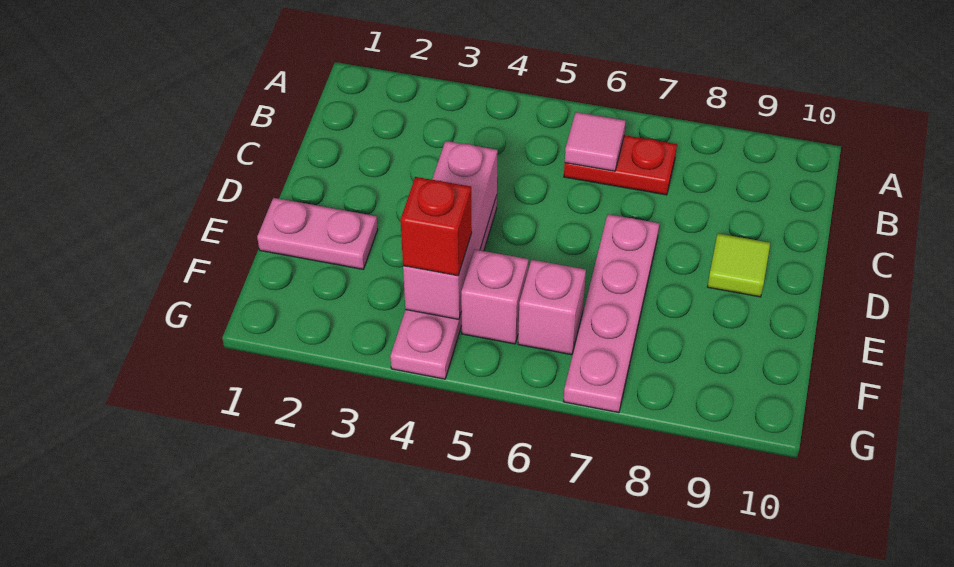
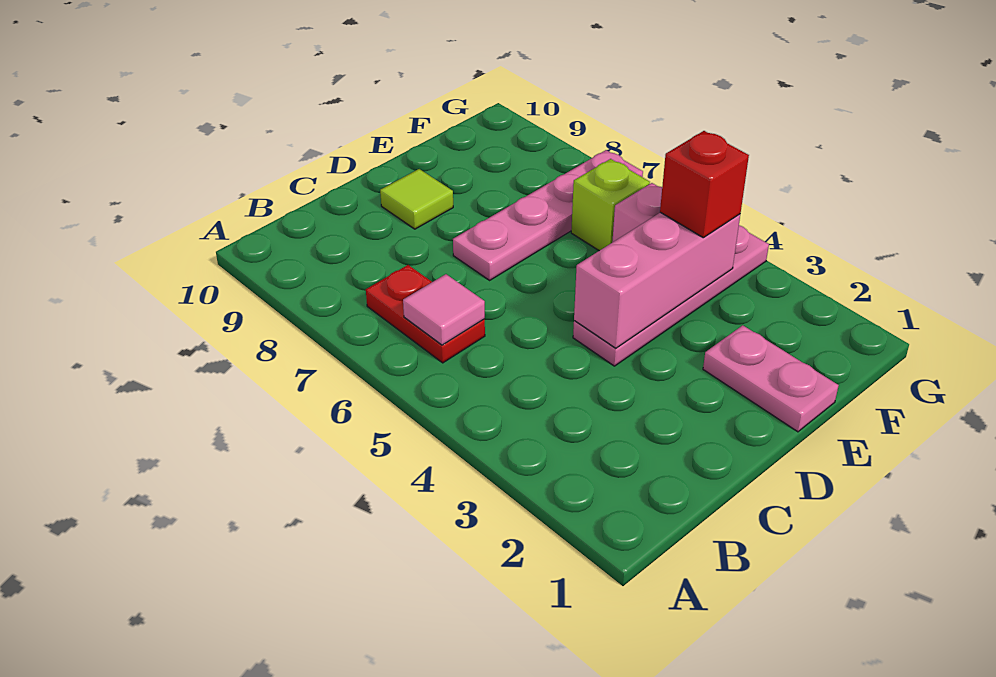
pink 1x1 brick [518,260,586,355] -> lime 1x1 brick [571,159,650,251]

